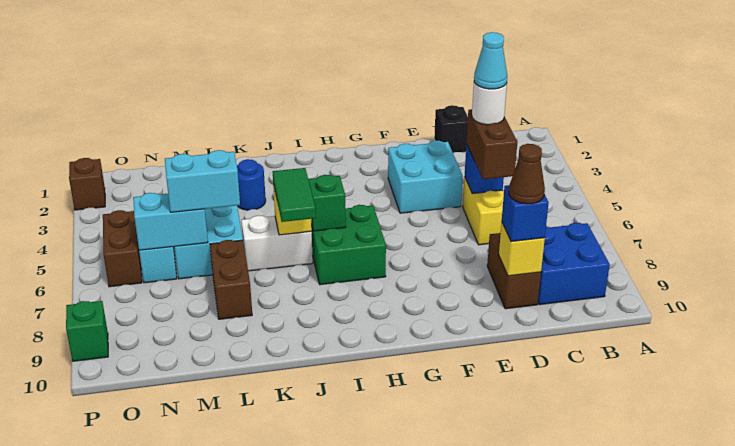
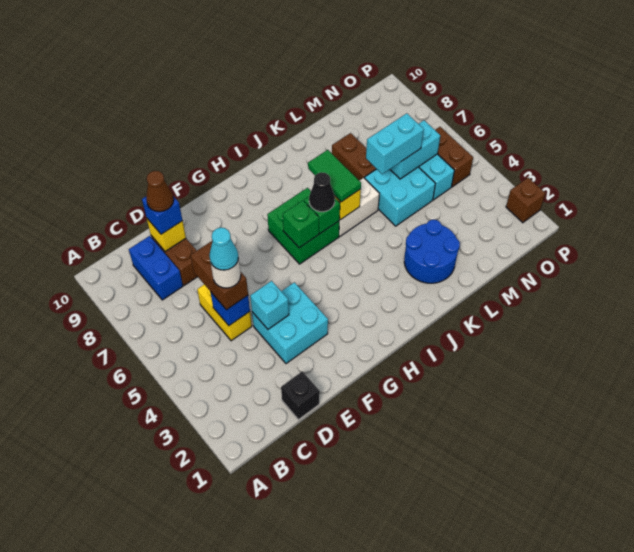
blue 2x2 brick [538,223,610,305] -> blue 1x2 brick [129,236,183,300]
none -> cyan 1x1 brick [250,281,289,329]
none -> black 1x1 cone [309,172,335,212]
blue 1x1 round brick [237,159,266,210] -> blue 2x2 round brick [404,220,460,283]
green 1x1 brick [66,301,108,361] -> green 1x1 brick moved to [283,201,319,248]

